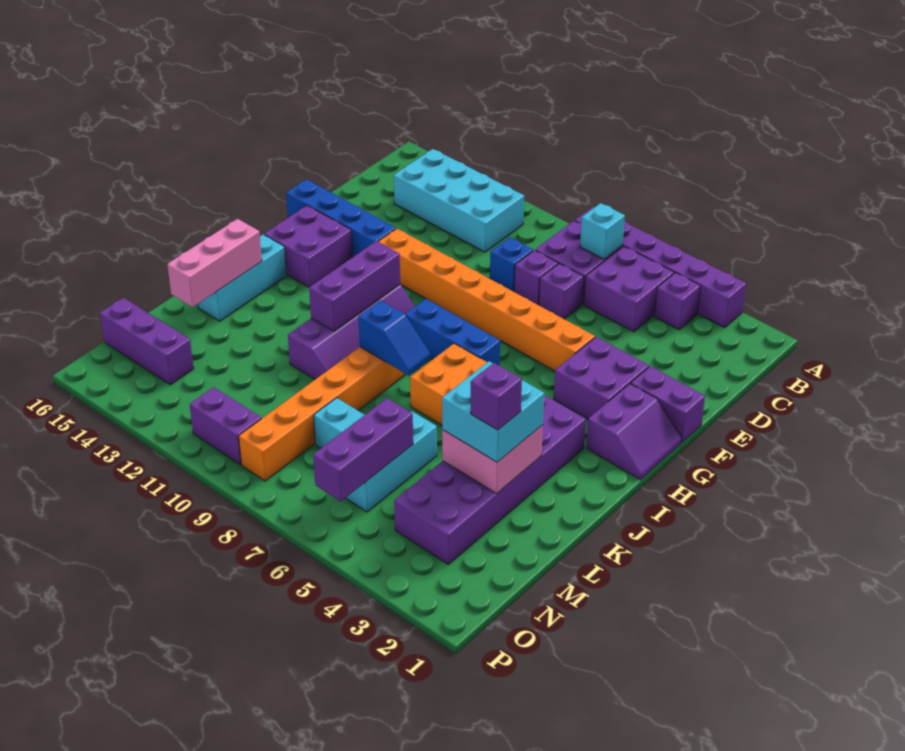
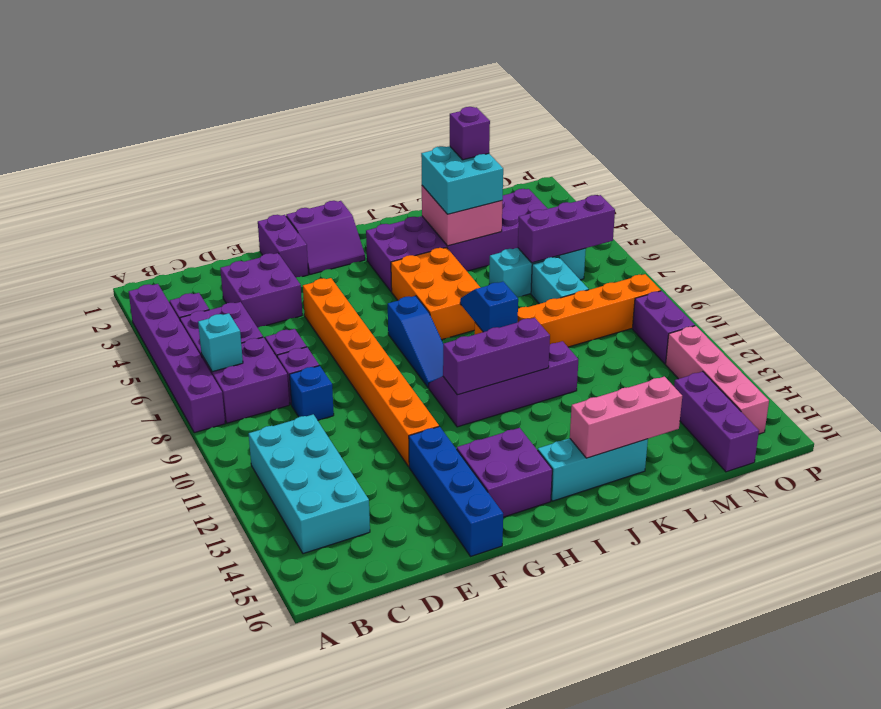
purple 2x2 brick [554,337,649,419] -> purple 2x2 brick moved to [220,253,302,328]
purple 2x2 slope [586,384,682,480] -> purple 2x2 slope turned to [286,201,365,274]
blue 1x3 brick [405,299,500,366] -> blue 1x3 slope [388,296,443,388]
none -> pink 1x4 brick [666,326,769,434]

